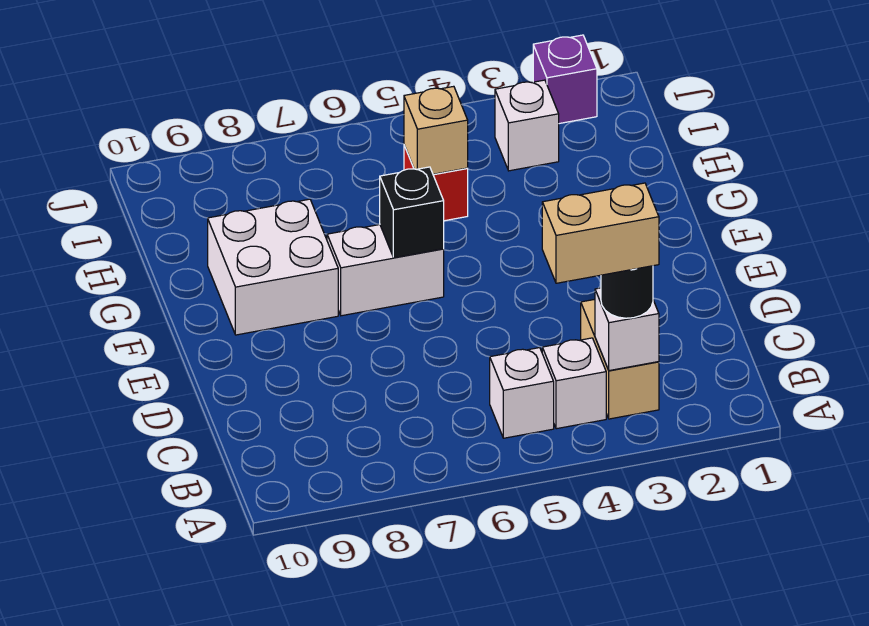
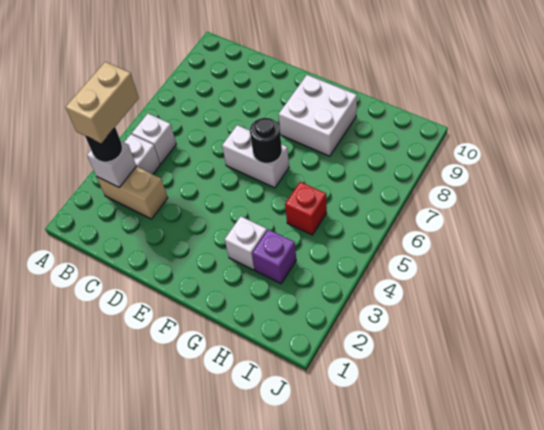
white 1x2 brick [327,225,444,316] -> white 1x2 brick turned to [222,125,289,188]
black 1x1 brick [380,167,444,258] -> black 1x1 round brick [250,118,282,163]
tan 1x1 brick [404,86,468,174] -> none
white 1x1 brick [495,80,559,171] -> white 1x1 brick moved to [225,217,267,270]
purple 1x1 brick [533,35,597,124] -> purple 1x1 brick moved to [252,229,296,284]

